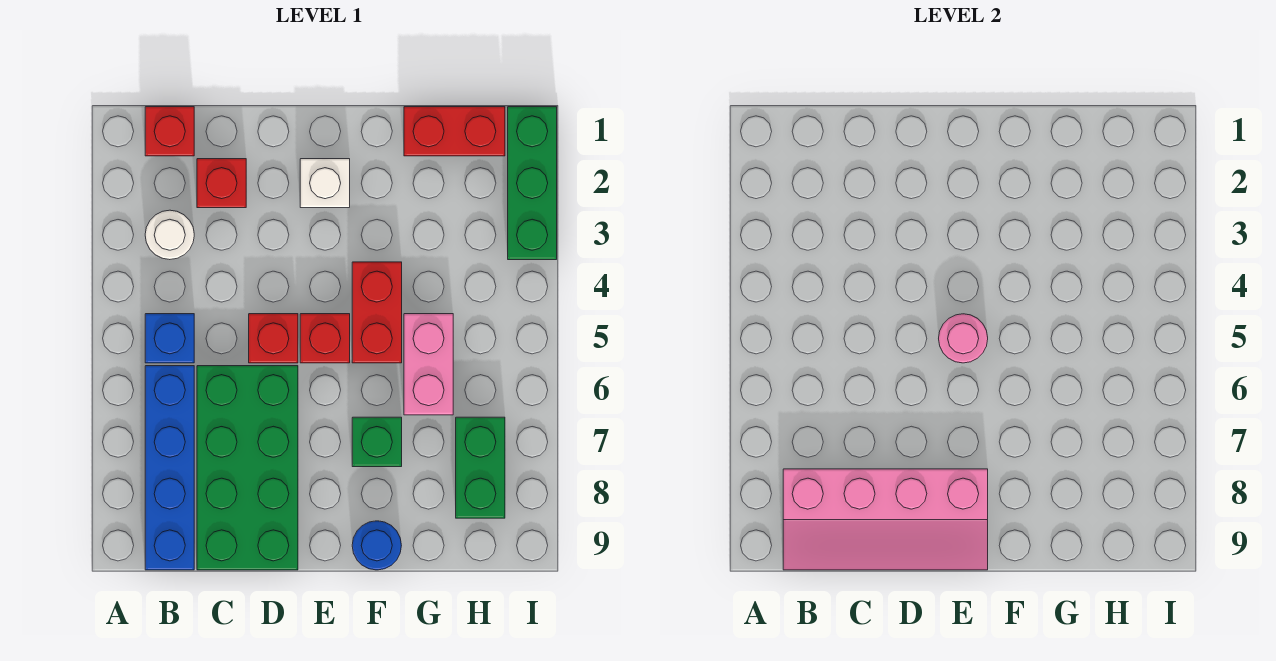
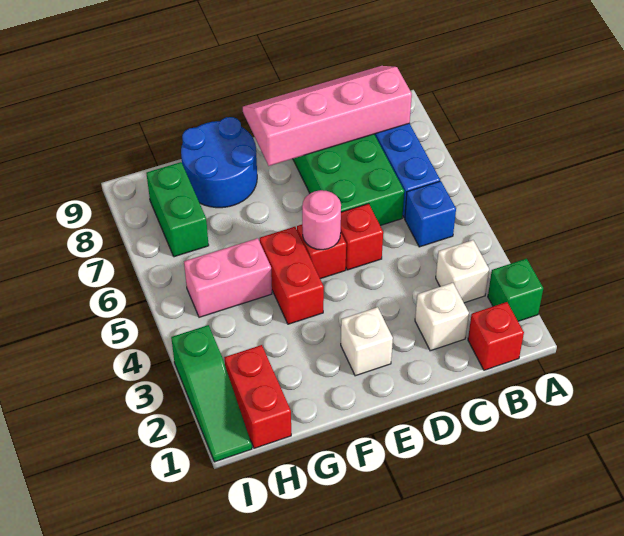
white 1x1 round brick [145,210,194,260] -> white 1x1 brick [436,240,489,303]
red 1x1 brick [197,159,246,208] -> white 1x1 brick [415,283,469,351]
green 1x1 brick [352,417,402,467] -> green 1x1 brick moved to [488,259,543,321]
blue 1x1 round brick [352,521,401,570] -> blue 2x2 round brick [181,117,257,208]
red 1x2 brick [404,107,505,156] -> red 1x2 brick turned to [224,345,291,448]
pink 1x2 brick [404,314,453,415] -> pink 1x2 brick turned to [184,238,272,317]
green 1x3 brick [508,107,557,260] -> green 1x3 slope [171,325,252,462]

